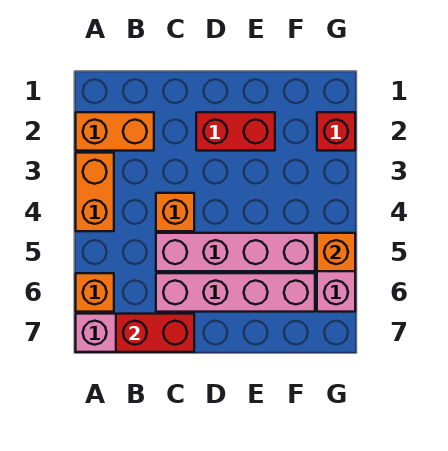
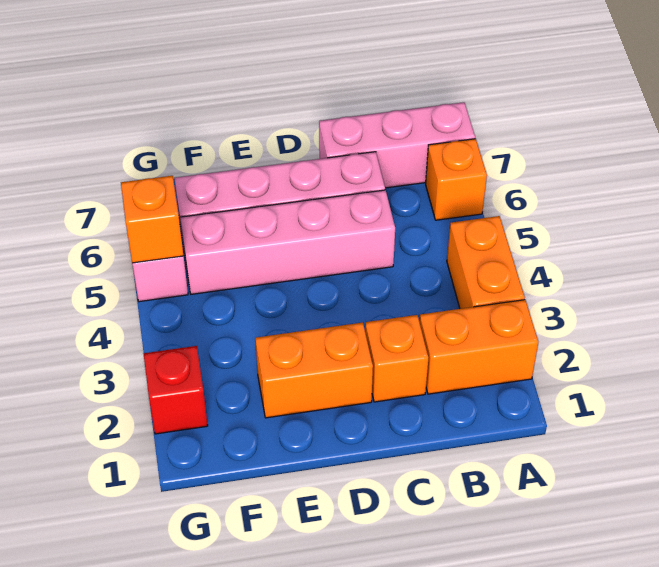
red 1x2 brick [116,314,194,352] -> none
orange 1x1 brick [156,193,194,231] -> orange 1x1 brick moved to [365,315,428,402]
red 1x2 brick [196,112,275,151] -> orange 1x2 brick [255,323,373,418]

